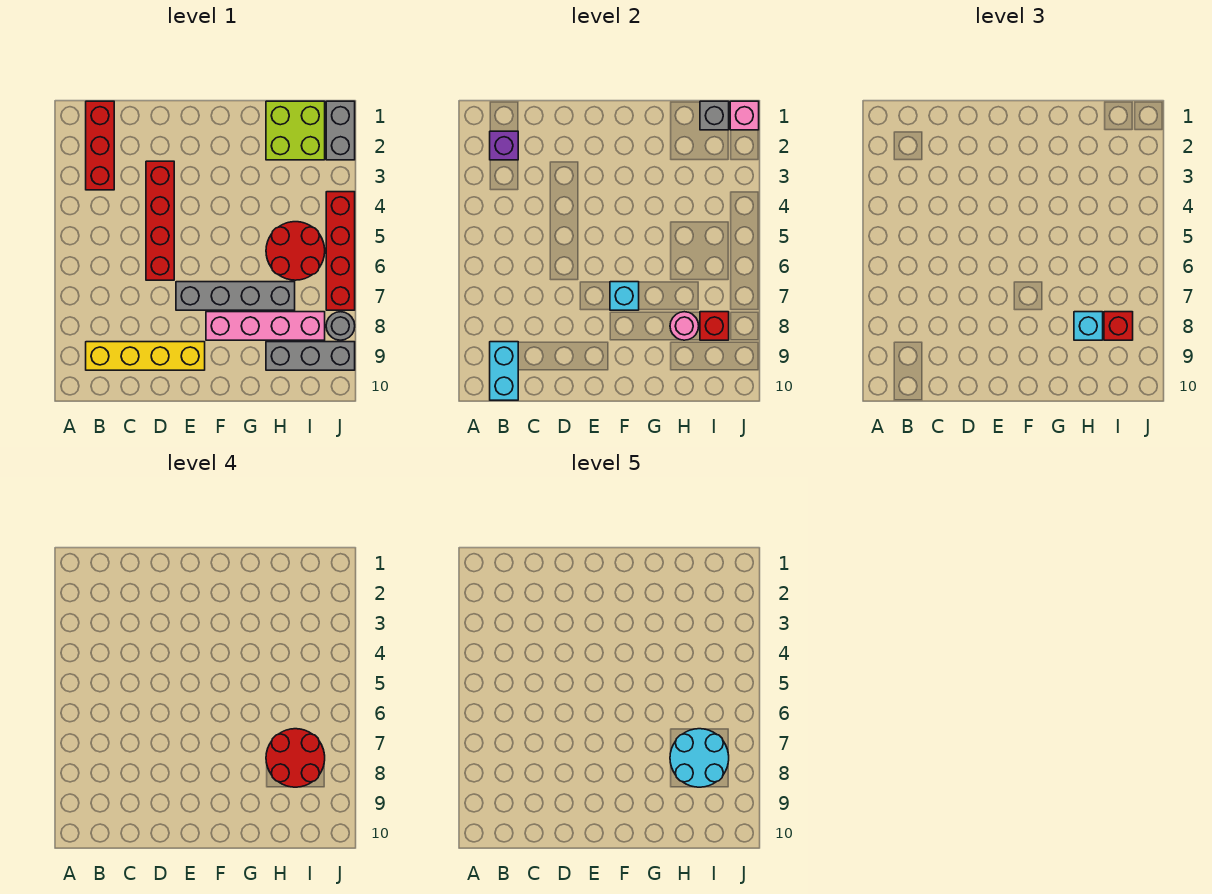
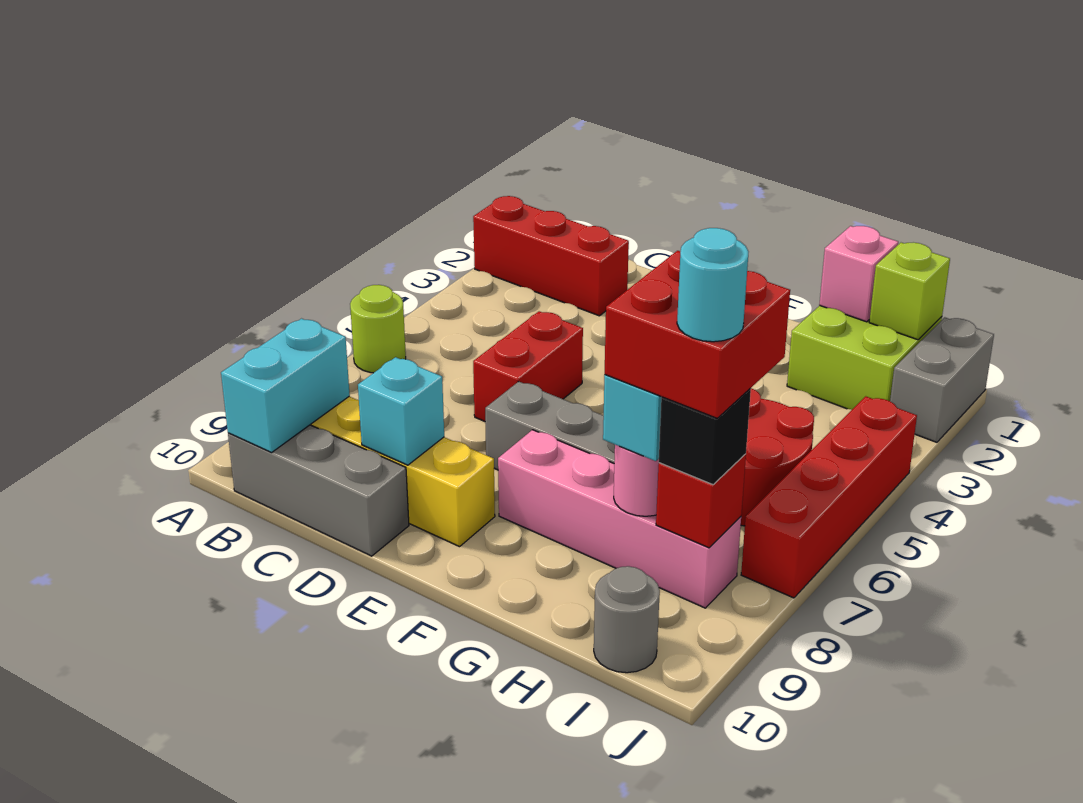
none -> lime 1x1 round brick [350,285,406,373]
red 1x3 brick [86,101,114,190] -> red 1x3 brick turned to [473,196,629,316]
purple 1x1 brick [490,131,518,160] -> none
red 1x4 brick [146,161,174,280] -> red 1x2 brick [473,311,583,421]
cyan 1x1 brick [610,282,639,310] -> cyan 1x1 brick moved to [358,357,444,465]
red 2x2 round brick [266,729,325,787] -> red 2x2 brick [605,251,790,418]
cyan 2x2 round brick [670,729,729,787] -> cyan 1x1 round brick [677,228,748,342]
grey 1x3 brick [266,342,355,370] -> grey 1x3 brick moved to [228,425,409,556]
grey 1x1 brick [700,101,729,130] -> lime 1x1 brick [869,242,950,340]
red 1x1 brick [1104,312,1133,340] -> black 1x1 brick [659,388,751,485]
pink 1x1 brick [730,101,759,130] -> pink 1x1 brick moved to [819,226,898,322]
grey 1x1 round brick [326,312,355,340] -> grey 1x1 round brick moved to [594,566,660,673]

